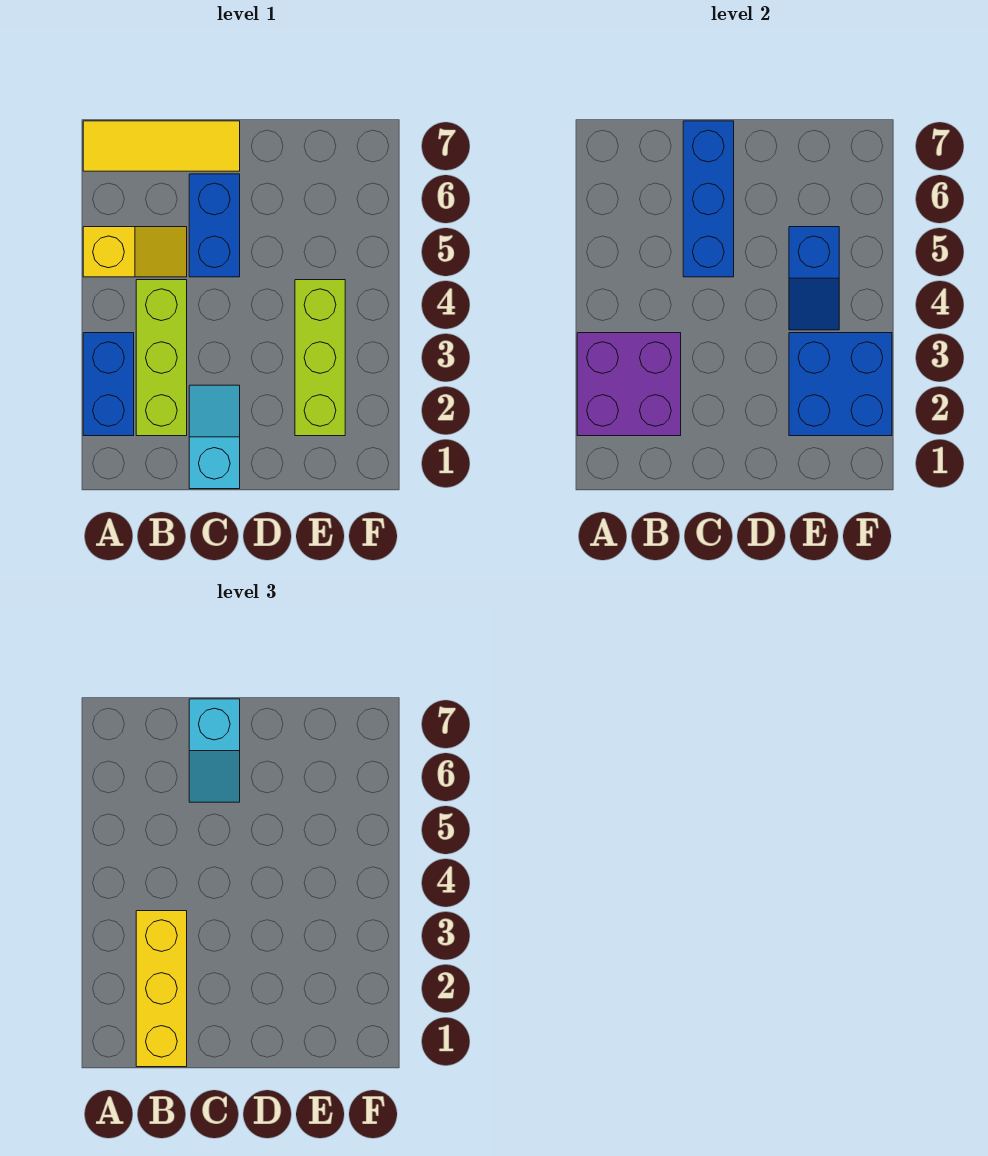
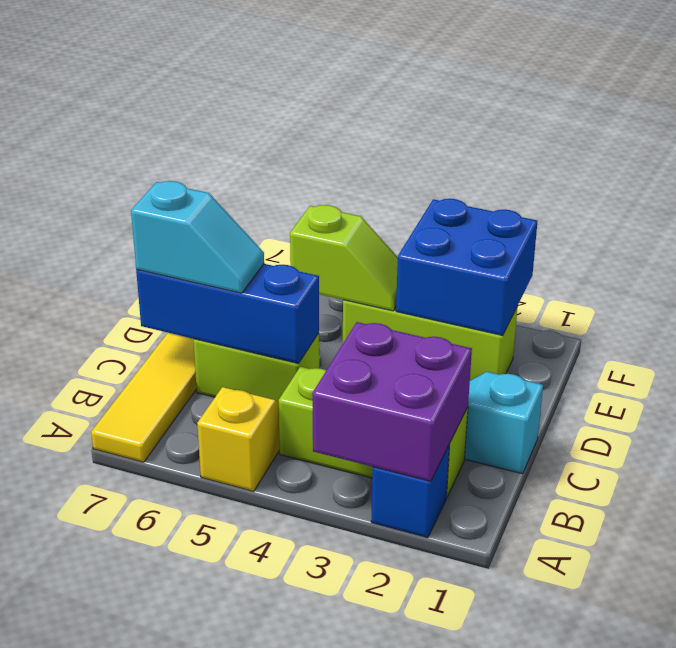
blue 1x2 brick [83,333,134,436] -> blue 1x1 brick [371,446,449,538]
yellow 1x3 brick [136,911,187,1067] -> none
blue 1x2 brick [189,174,240,277] -> lime 1x2 brick [193,333,319,402]
blue 1x2 slope [789,227,839,330] -> lime 1x2 slope [290,205,398,311]

